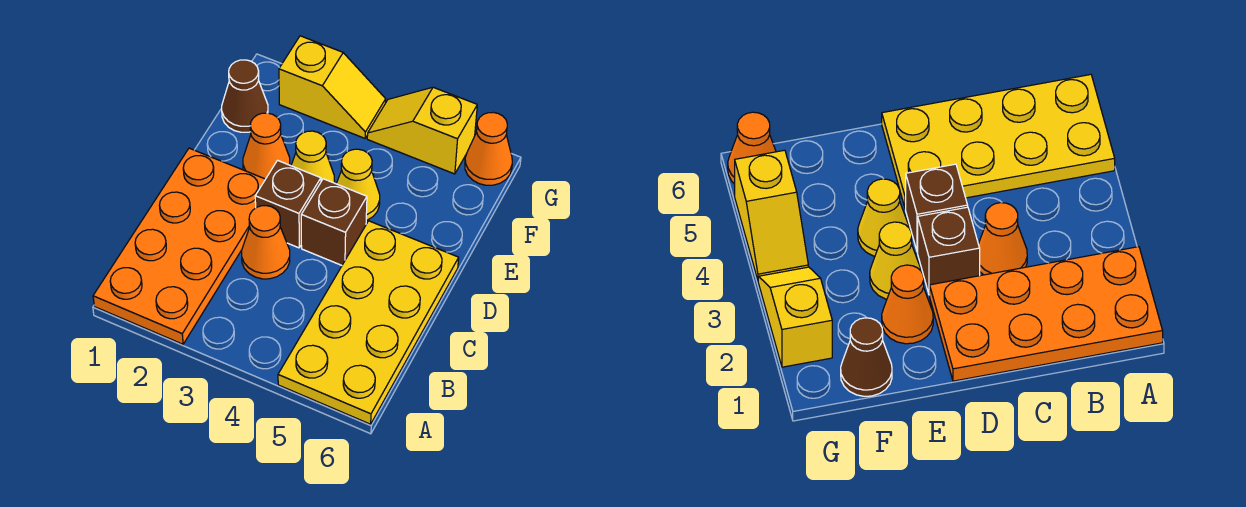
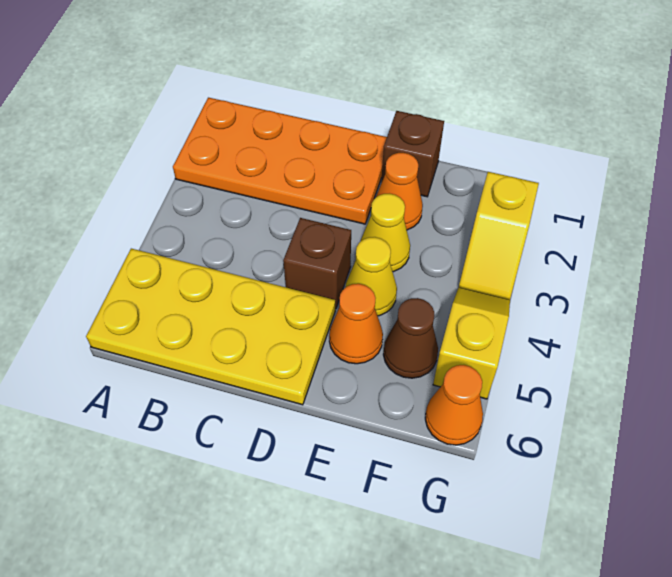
orange 1x1 cone [242,206,290,279] -> orange 1x1 cone moved to [329,284,383,364]
brown 1x1 brick [255,160,321,248] -> brown 1x1 brick moved to [381,111,444,197]
brown 1x1 cone [222,60,268,132] -> brown 1x1 cone moved to [383,298,438,378]

